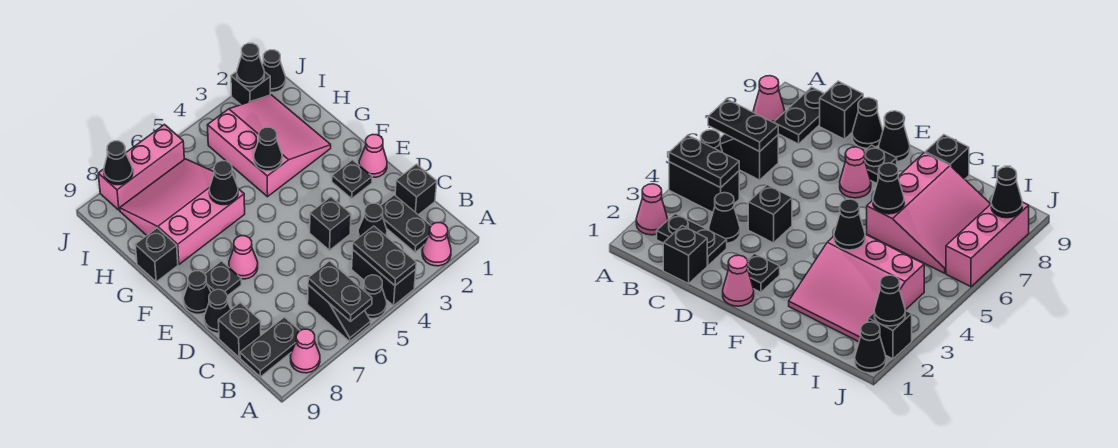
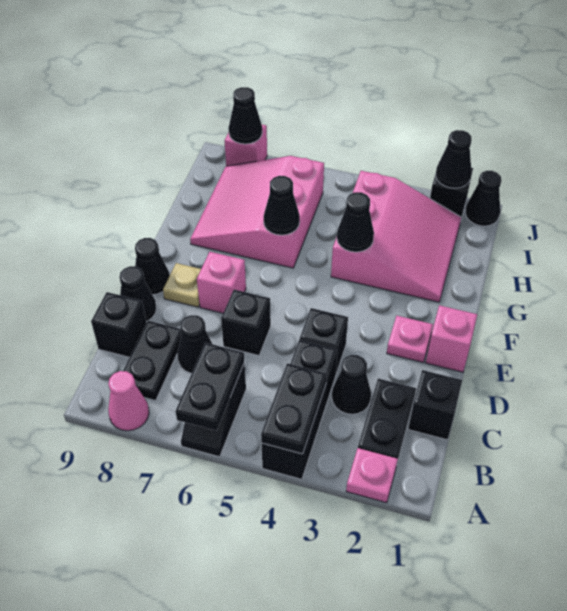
pink 1x1 cone [422,223,451,266] -> pink 1x1 plate [346,448,398,503]
black 1x2 brick [352,250,416,306] -> black 1x3 brick [261,340,338,479]
black 1x1 cone [363,275,387,319] -> black 1x1 cone moved to [177,315,212,373]
black 1x2 plate [240,317,300,377] -> black 1x2 plate turned to [123,321,182,401]
pink 1x1 cone [359,134,387,177] -> pink 1x1 brick [426,305,477,372]
black 1x1 plate [332,160,372,198] -> pink 1x1 plate [387,316,433,362]
pink 1x1 cone [229,236,258,279] -> pink 1x1 brick [197,252,246,313]
black 1x1 plate [205,261,241,296] -> tan 1x1 plate [163,263,201,307]
pink 3x3 slope [120,159,245,264] -> pink 3x3 slope turned to [190,156,324,268]
black 1x1 brick [135,228,178,282] -> black 1x1 brick moved to [221,290,271,356]
pink 1x3 brick [98,125,184,210] -> pink 1x1 brick [225,125,267,166]

